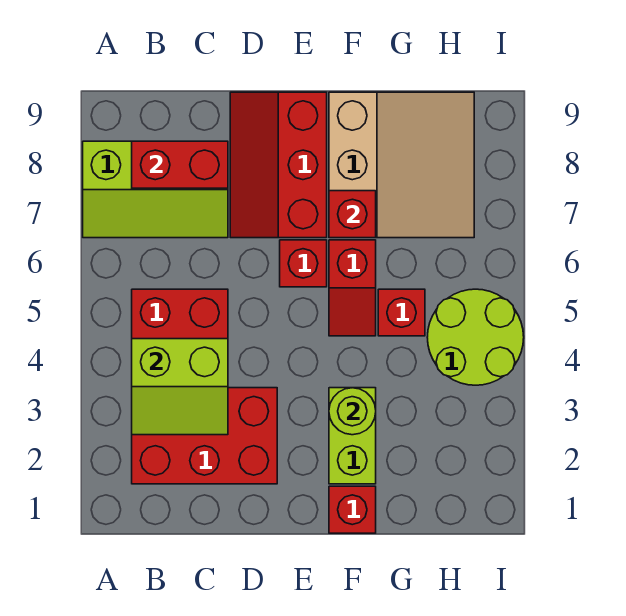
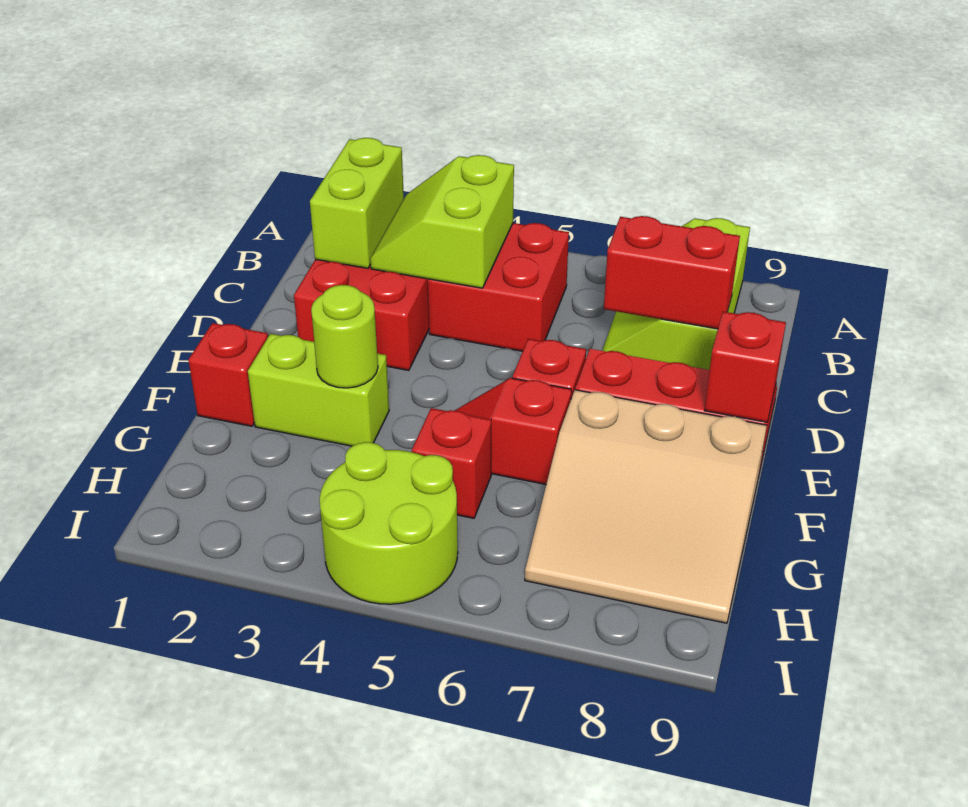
none -> lime 1x2 brick [310,138,404,268]
red 1x2 brick [132,141,228,188] -> red 1x2 brick turned to [604,216,740,329]
red 1x1 brick [329,191,376,238] -> red 1x1 brick moved to [704,312,786,422]

